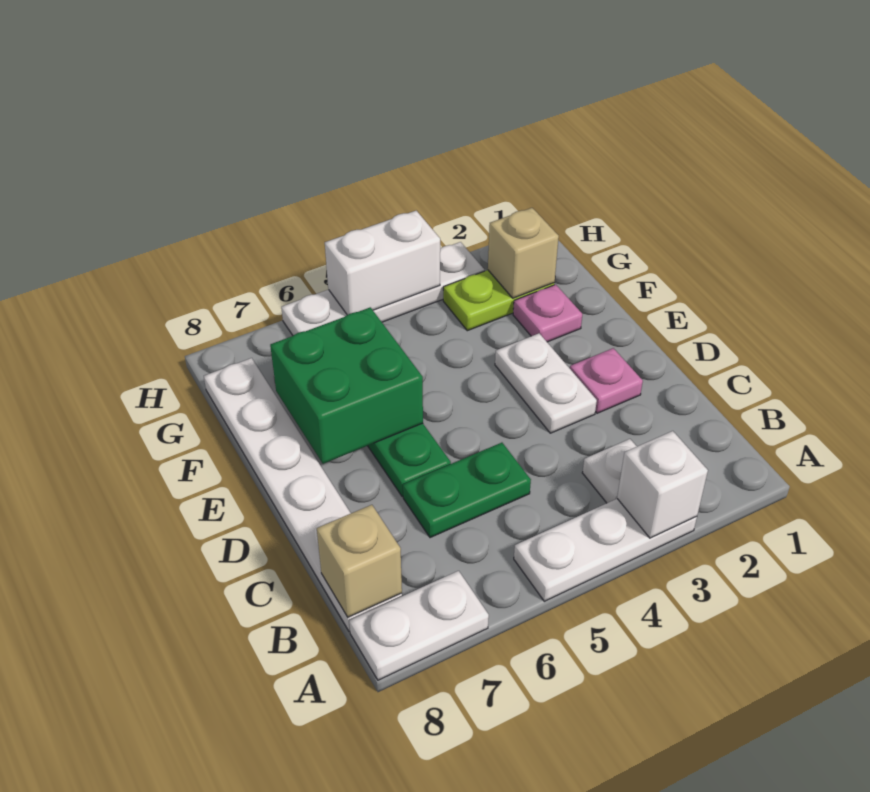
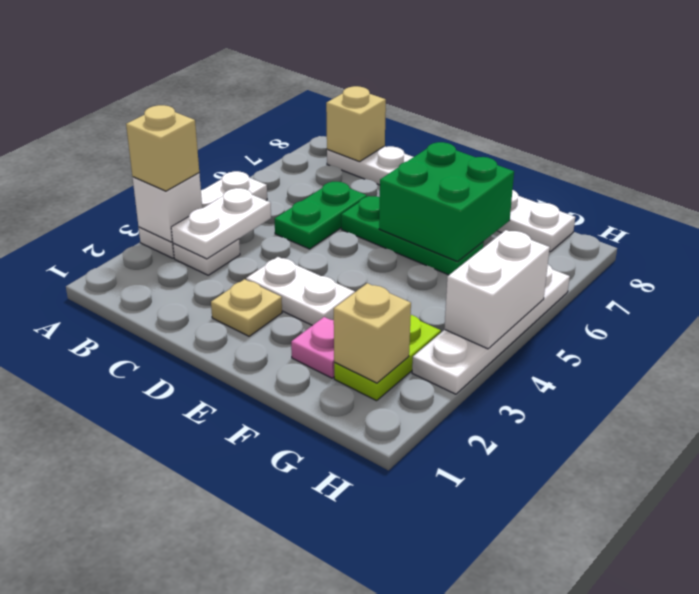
none -> tan 1x1 brick [126,105,199,191]
white 1x2 plate [349,571,489,680] -> white 1x2 plate moved to [171,188,271,259]
pink 1x1 plate [570,348,643,413] -> tan 1x1 plate [211,279,282,336]

